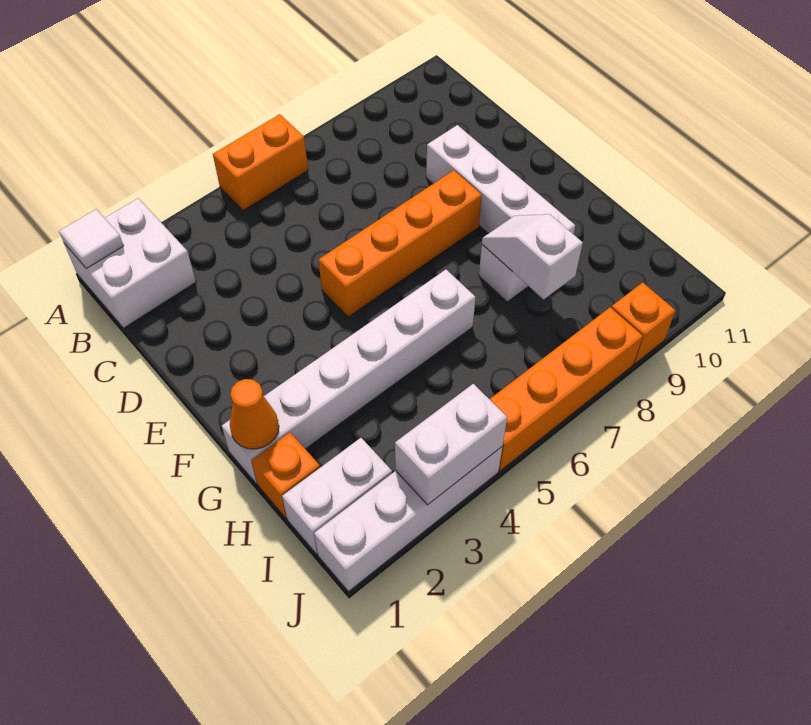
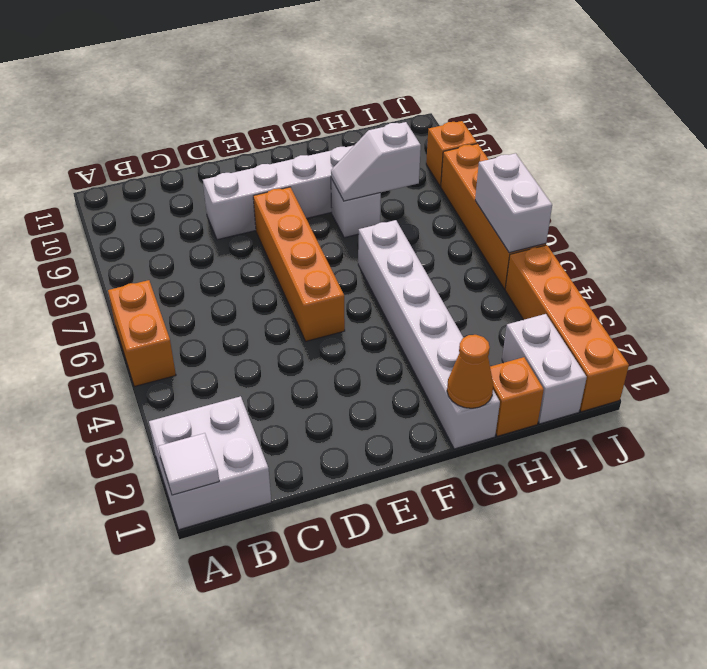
white 1x4 brick [314,447,502,592] -> orange 1x4 brick [505,245,629,412]
white 1x2 brick [395,384,507,505] -> white 1x2 brick moved to [475,153,552,253]

